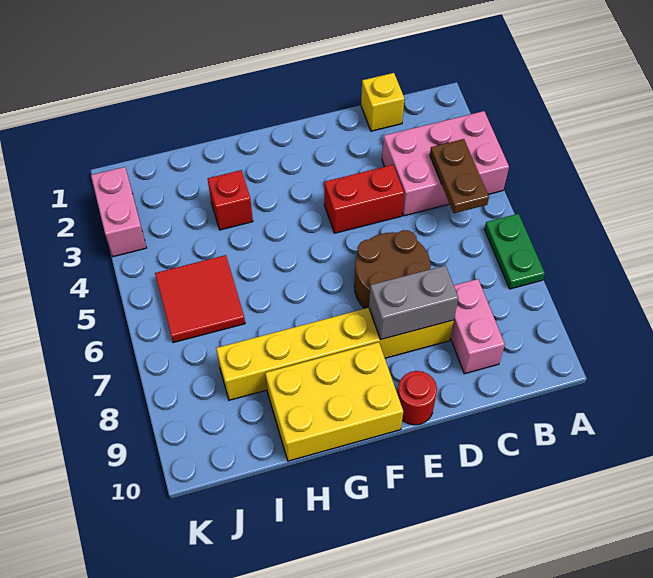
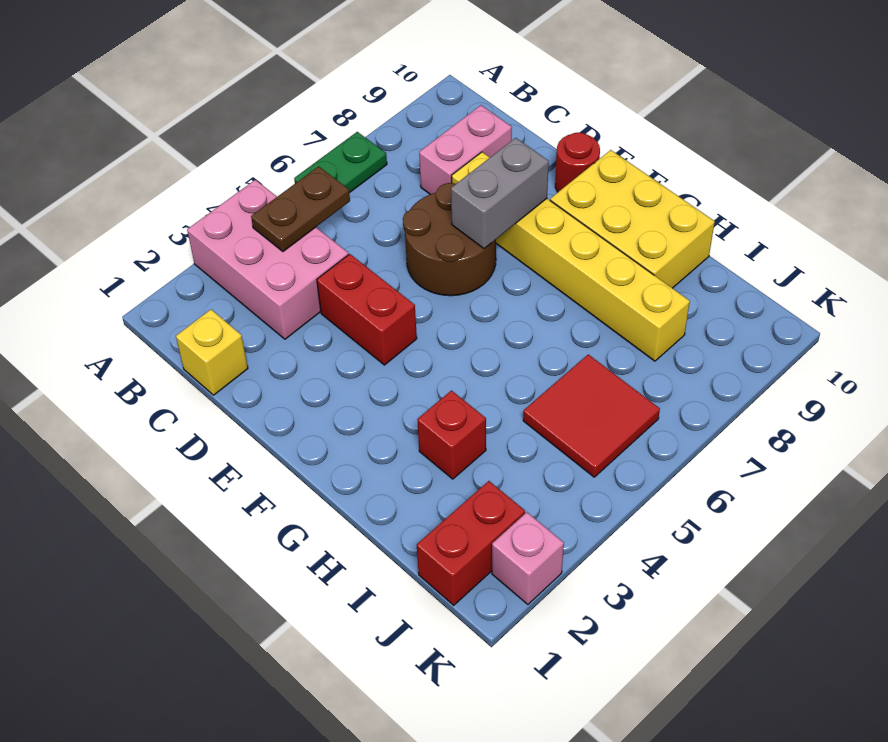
grey 1x2 brick [369,266,458,340] -> grey 1x2 brick turned to [451,138,549,249]
none -> red 1x2 brick [417,481,525,605]
pink 1x2 brick [91,167,146,257] -> pink 1x1 brick [492,512,564,604]

